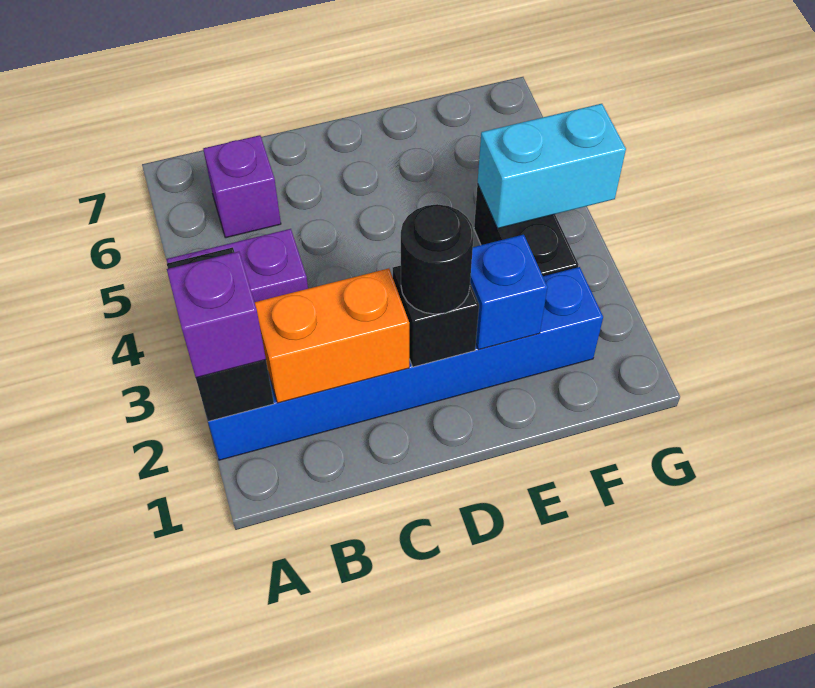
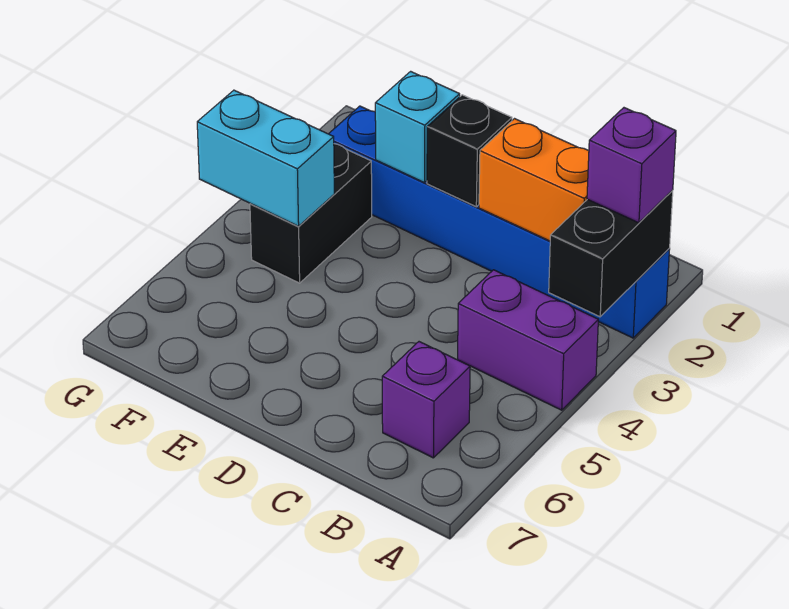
black 1x1 round brick [401,204,474,314] -> none
blue 1x1 brick [470,235,548,350] -> cyan 1x1 brick [375,71,460,182]

